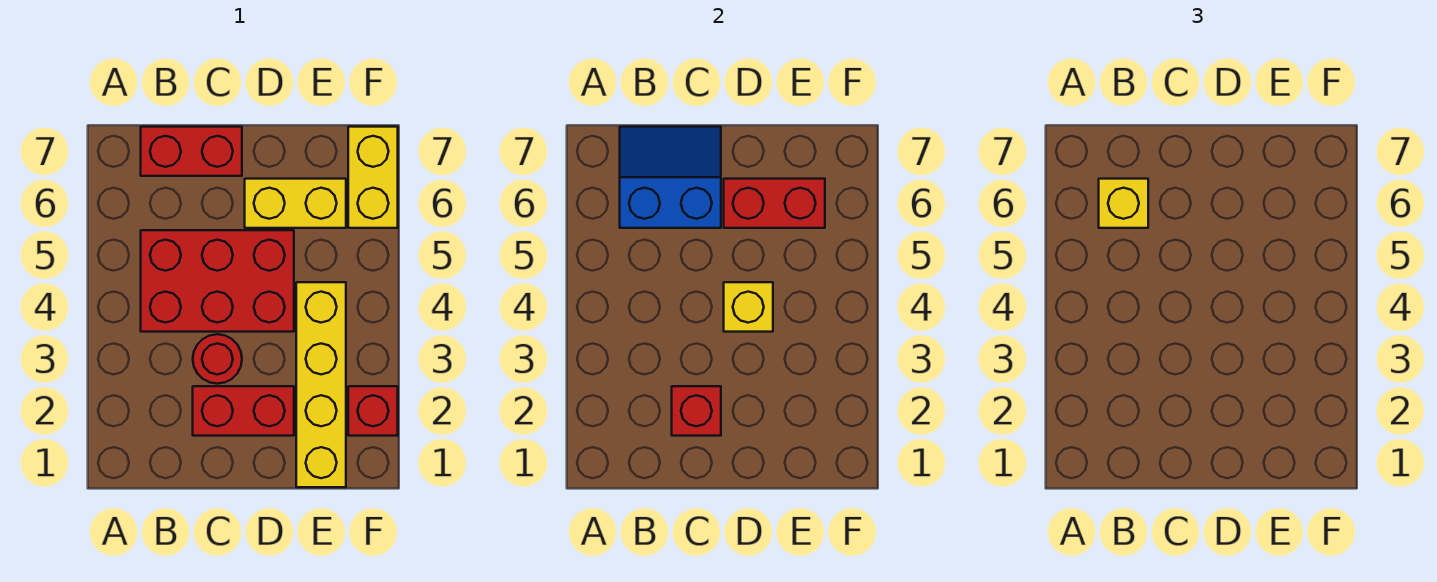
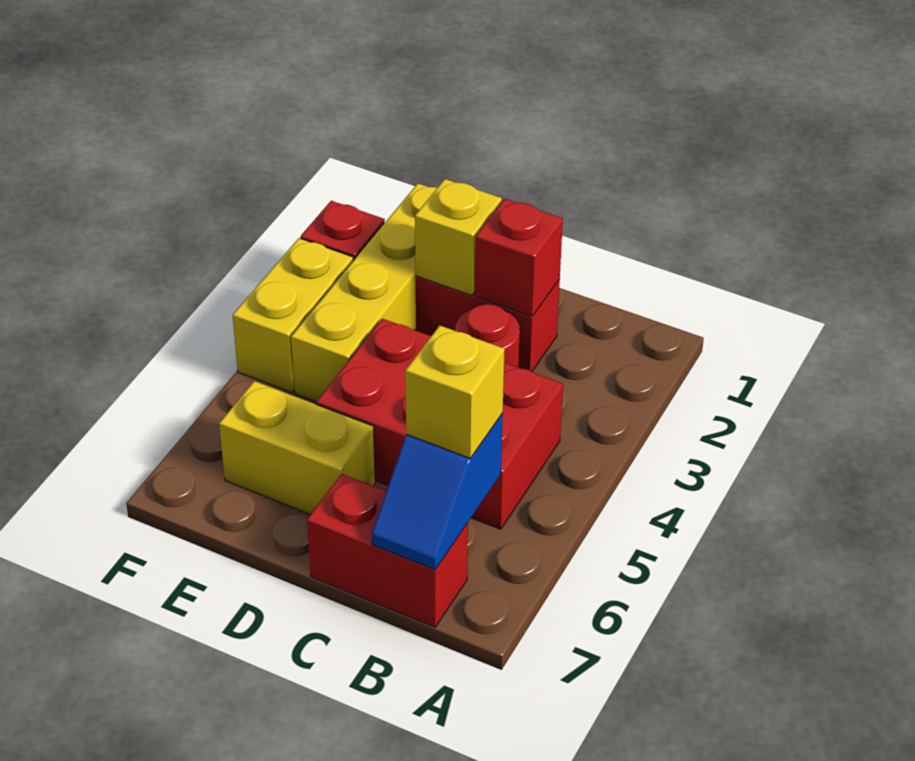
blue 2x2 slope [620,127,721,228] -> blue 1x2 slope [372,413,503,570]
yellow 1x1 brick [724,282,773,332] -> yellow 1x1 brick moved to [415,179,502,295]
red 1x2 brick [724,179,825,228] -> none
yellow 1x2 brick [348,127,398,228] -> yellow 1x2 brick moved to [233,238,353,392]

